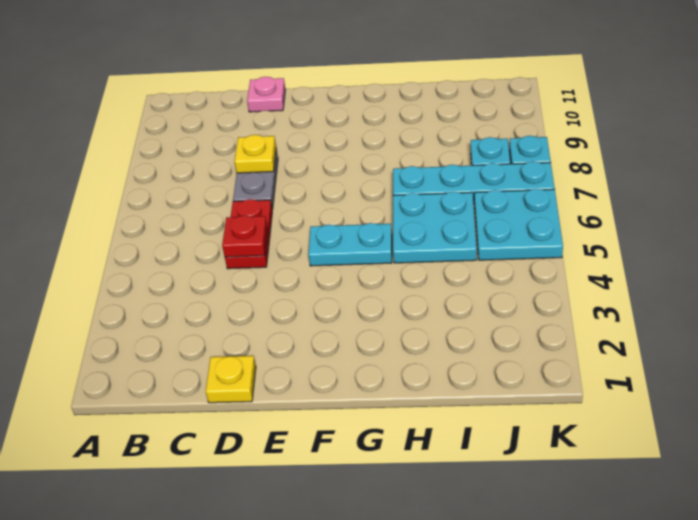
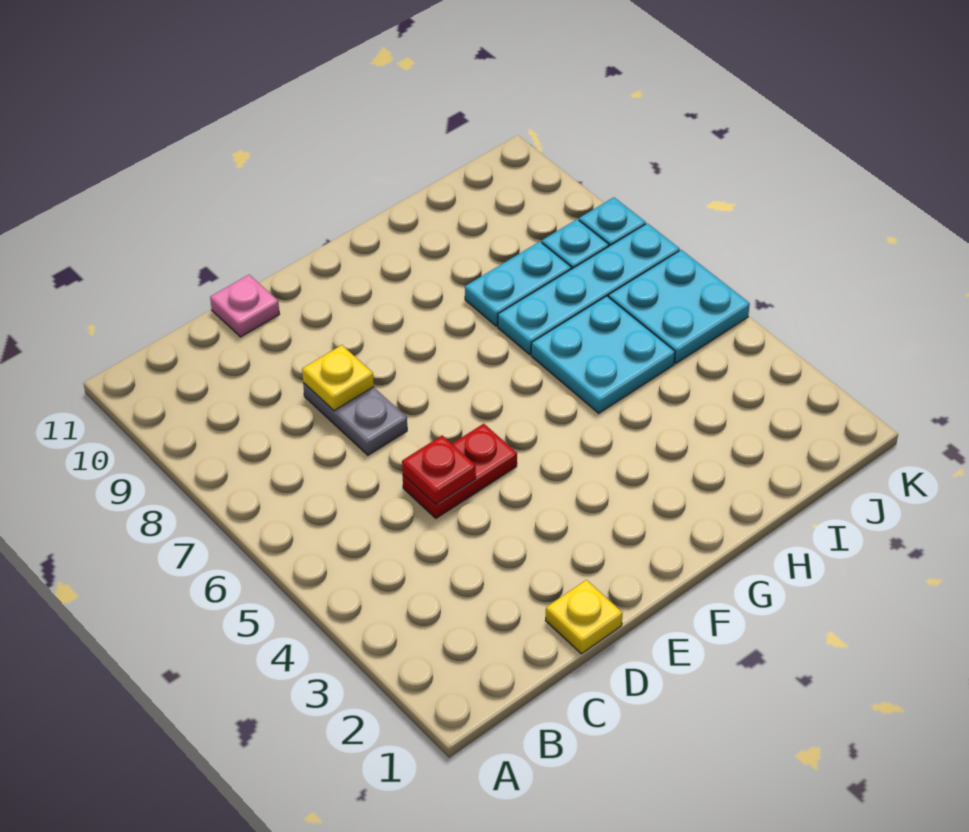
red 1x2 plate [225,199,272,269] -> red 1x2 plate turned to [403,424,517,518]
cyan 1x2 plate [309,223,392,266] -> cyan 1x2 plate moved to [465,242,571,326]

